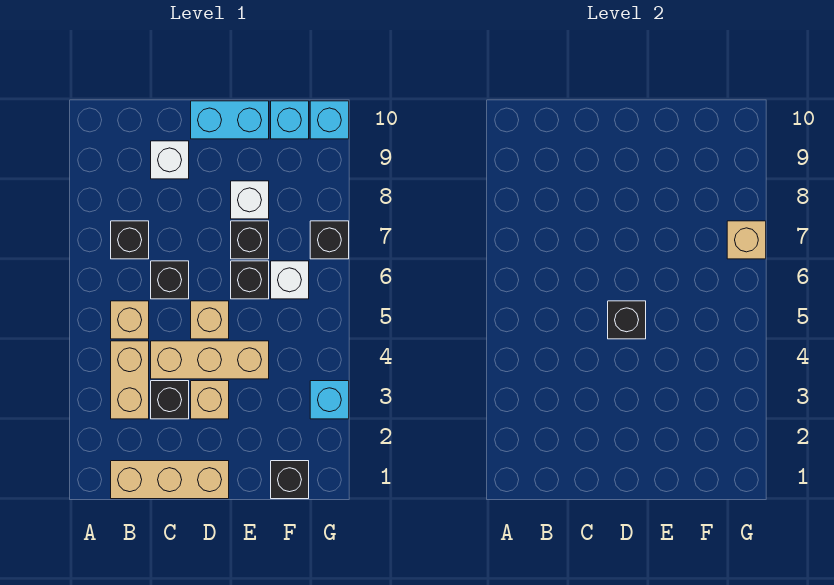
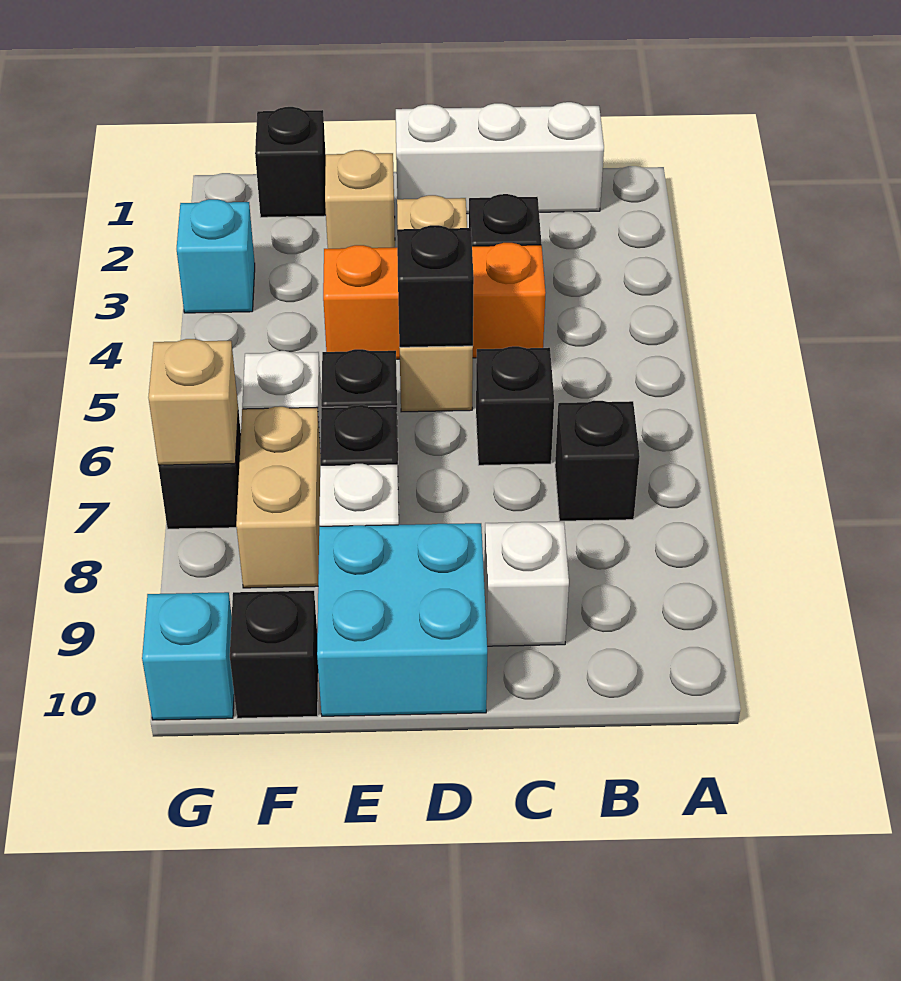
tan 1x3 brick [111,461,229,499] -> white 1x3 brick [396,102,604,214]
tan 1x2 brick [111,341,149,419] -> tan 1x2 brick moved to [236,407,321,588]
tan 1x1 brick [111,301,149,339] -> tan 1x1 brick moved to [325,150,395,249]
tan 1x3 brick [151,341,269,379] -> orange 1x3 brick [323,243,545,359]
cyan 1x2 brick [191,101,269,139] -> cyan 2x2 brick [317,523,487,716]
cyan 1x1 brick [271,101,309,139] -> black 1x1 brick [230,591,318,718]

